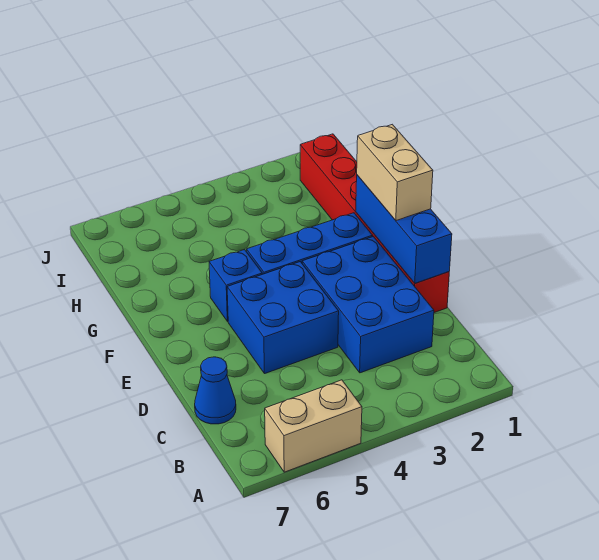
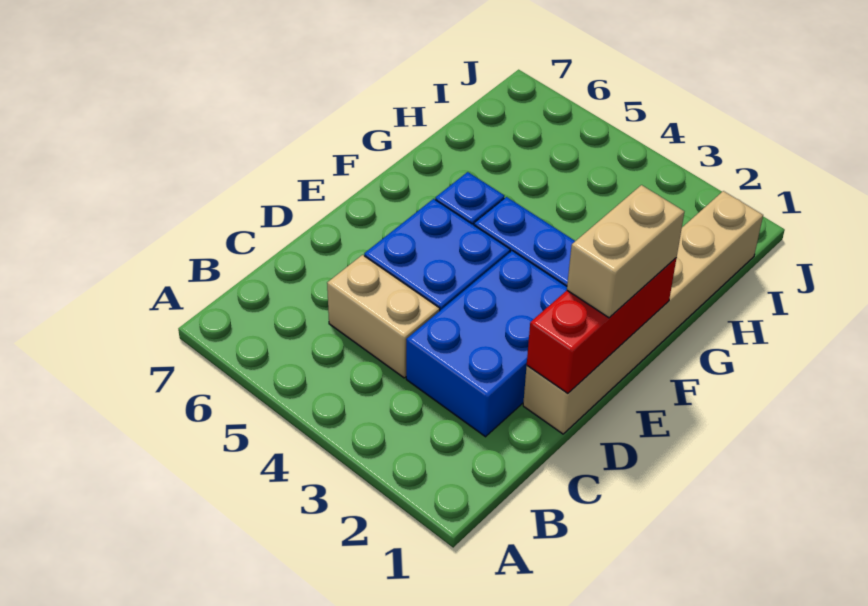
tan 1x2 brick [265,380,362,472] -> tan 1x2 brick moved to [327,255,440,378]
blue 1x1 cone [195,357,236,424] -> none
red 1x6 brick [300,134,449,313] -> tan 1x6 brick [523,191,763,434]
blue 1x3 brick [356,175,452,283] -> red 1x3 brick [527,258,676,393]

